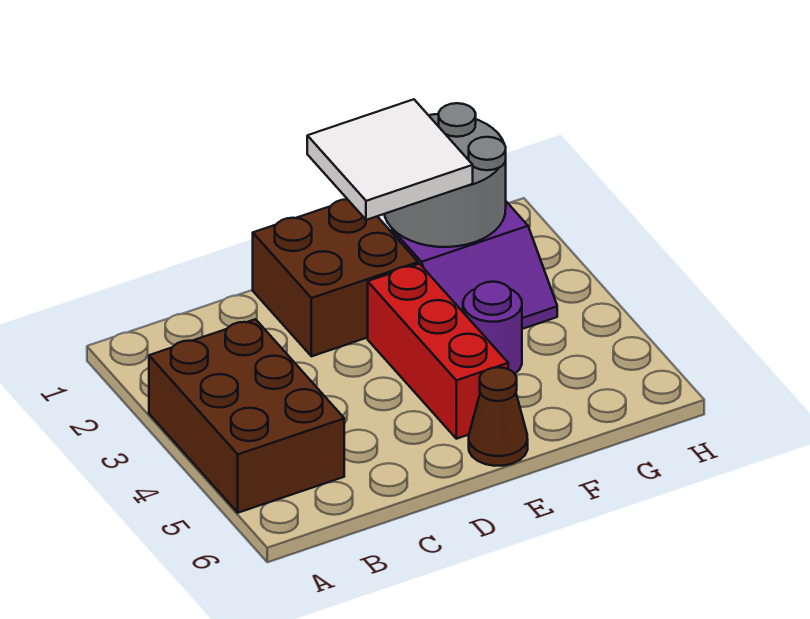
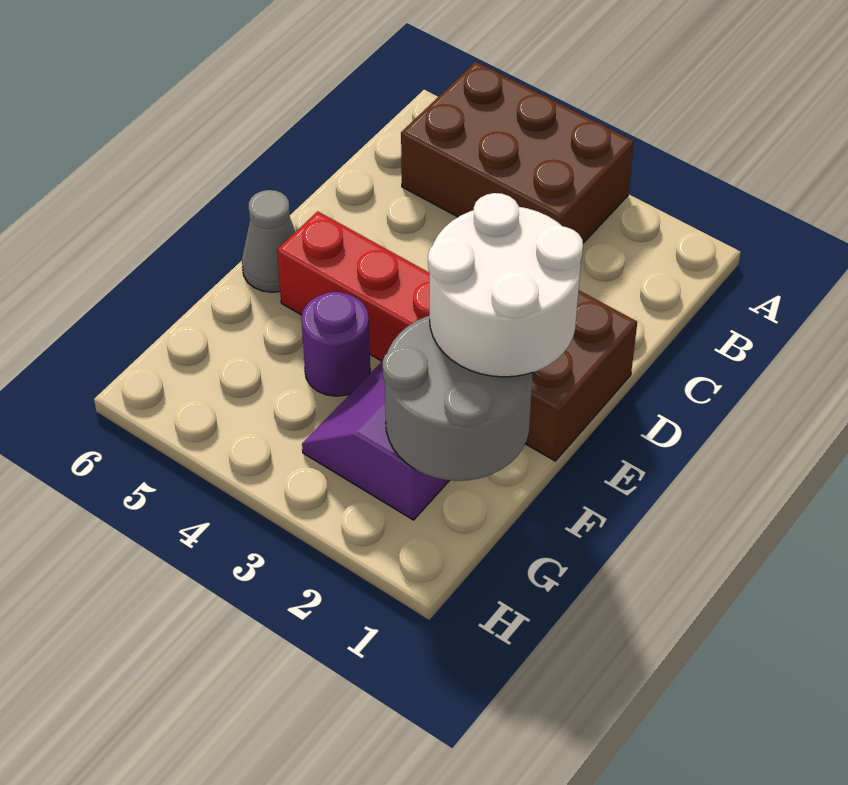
white 2x2 tile [307,99,473,220] -> white 2x2 round brick [428,193,583,377]
brown 1x1 cone [469,367,528,466] -> grey 1x1 cone [242,190,296,292]

